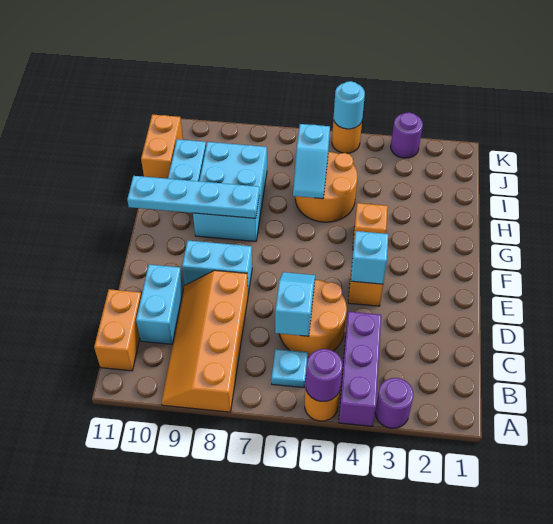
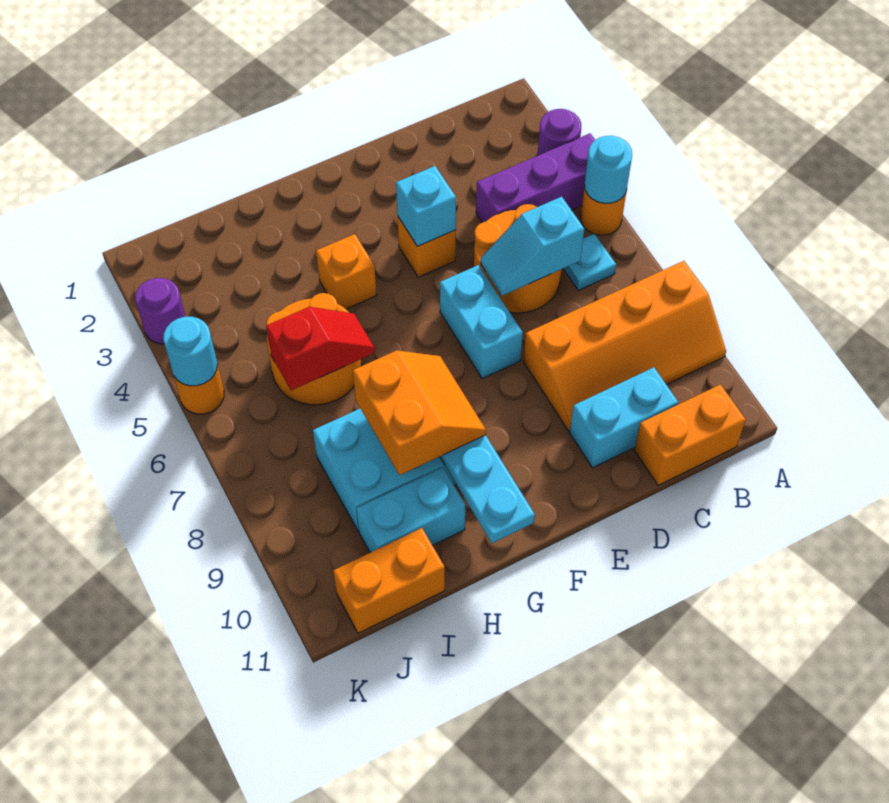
purple 1x1 round brick [306,349,343,401] -> cyan 1x1 round brick [584,136,632,203]
cyan 1x2 brick [182,241,252,293] -> cyan 1x2 brick moved to [440,265,523,379]
none -> orange 2x2 slope [353,350,486,475]
cyan 1x2 slope [293,124,330,199] -> red 1x2 slope [266,307,375,390]

